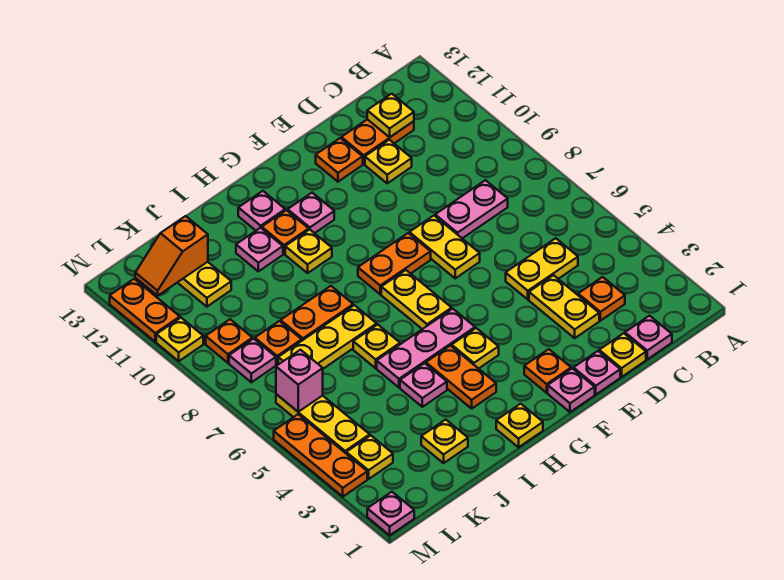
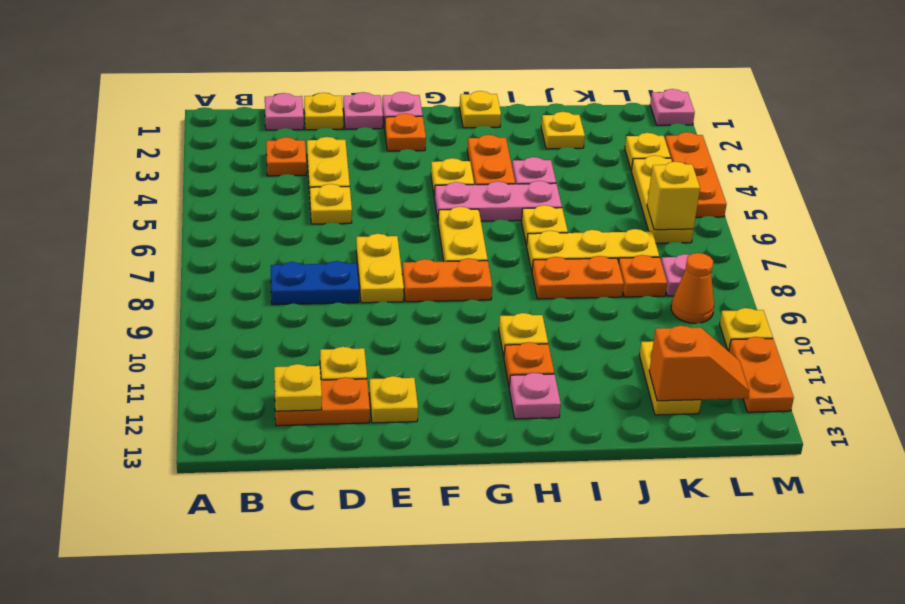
yellow 1x2 plate [506,238,578,299] -> yellow 1x1 plate [310,184,352,224]
pink 1x2 plate [435,180,508,238] -> blue 1x2 plate [271,261,359,305]
orange 1x1 plate [316,138,363,182] -> yellow 1x1 plate [369,376,418,423]
pink 1x1 plate [288,193,334,233] -> none
pink 1x1 plate [236,228,283,271] -> none
pink 1x1 brick [276,350,323,412] -> yellow 1x1 brick [647,162,700,230]
orange 1x1 plate [206,319,252,363] -> orange 1x1 cone [671,253,714,323]

